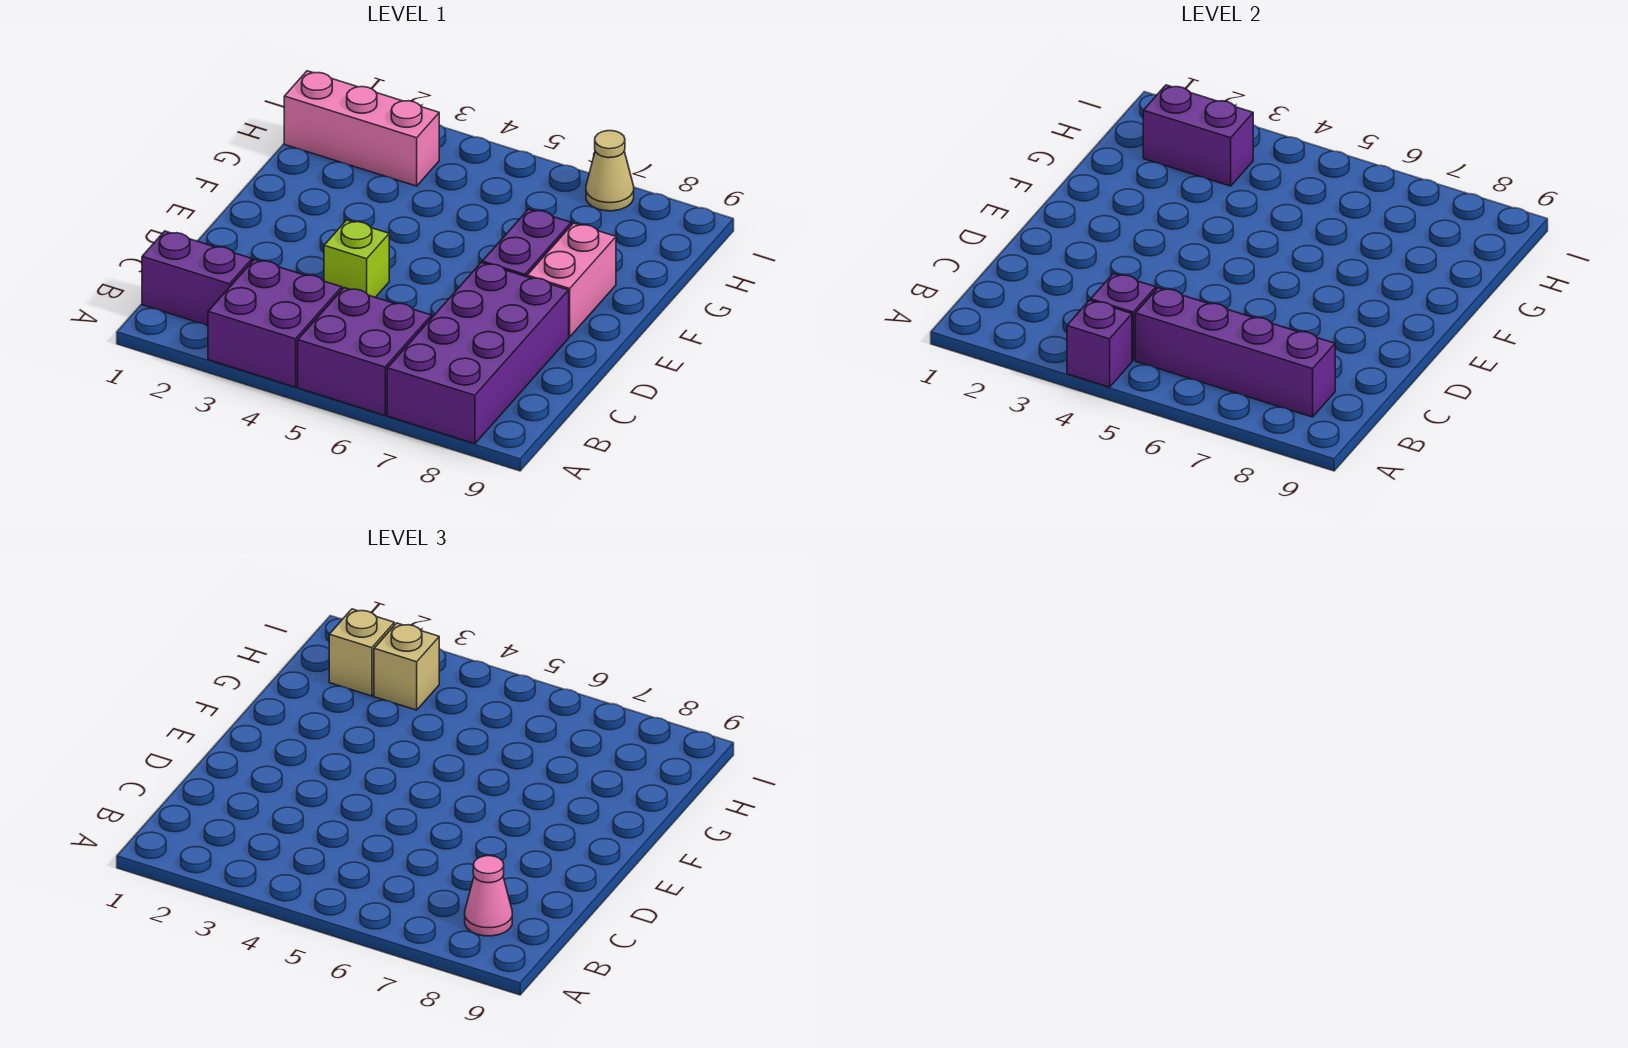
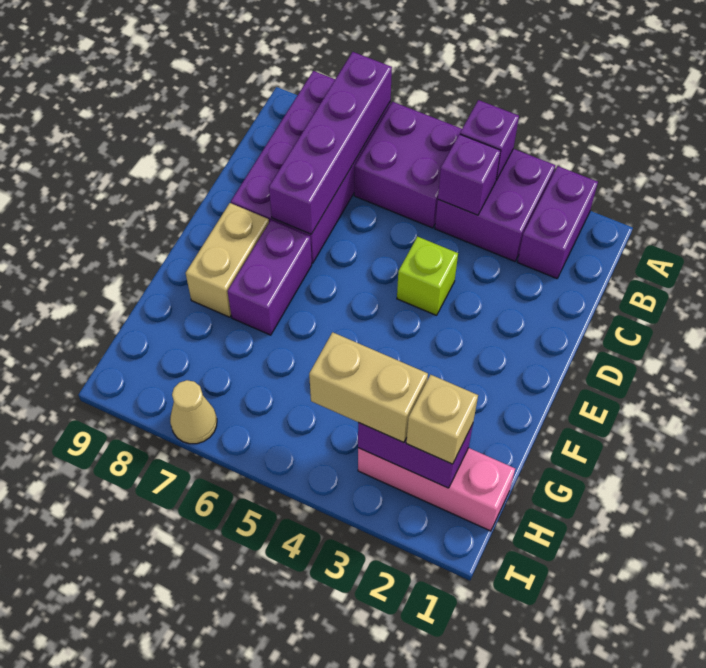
purple 1x2 brick [142,231,252,326] -> purple 1x2 brick turned to [518,166,598,279]
purple 1x4 brick [1135,288,1335,417] -> purple 1x4 brick turned to [269,52,392,234]
pink 1x1 cone [465,856,512,936] -> none
pink 1x2 brick [527,223,616,337] -> tan 1x2 brick [186,203,269,317]
tan 1x1 brick [374,623,439,710] -> tan 1x2 brick [309,332,428,443]

